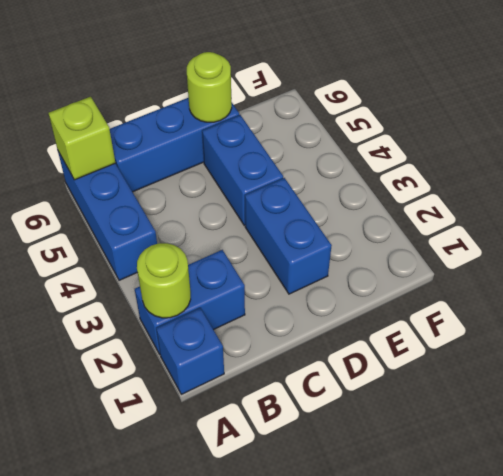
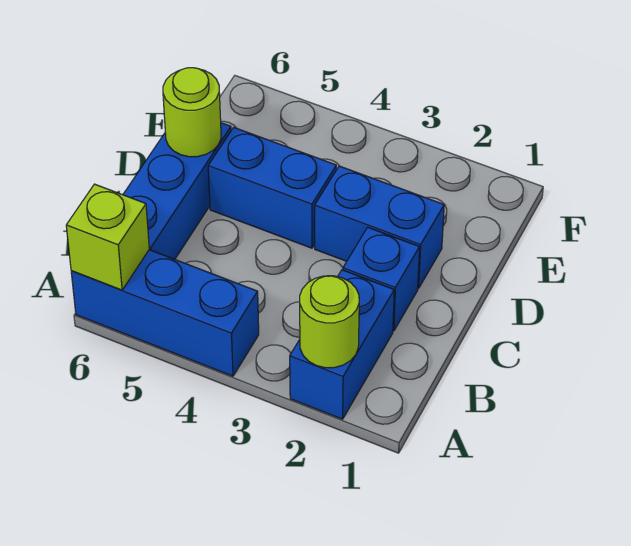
blue 1x1 brick [156,308,224,394] -> blue 1x1 brick moved to [343,227,420,331]

